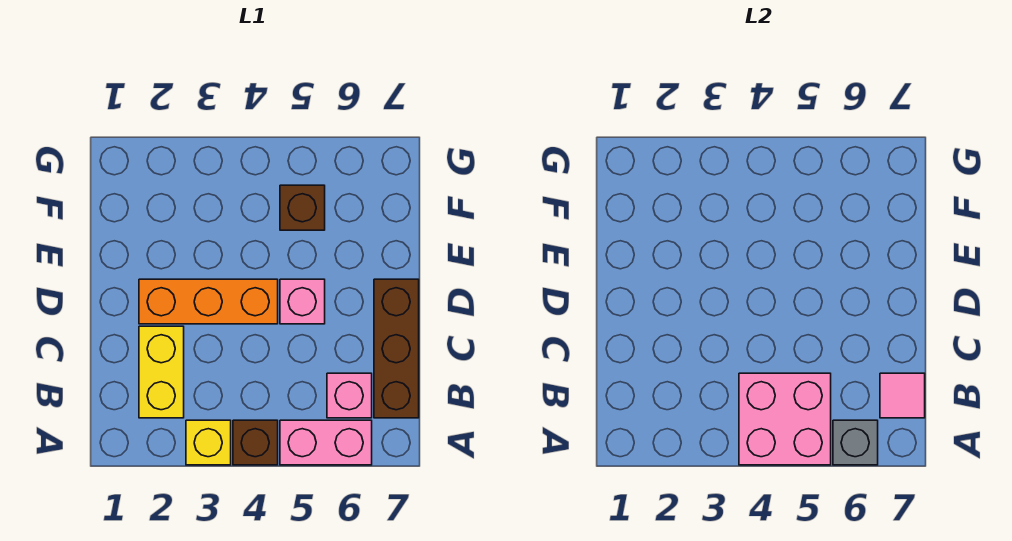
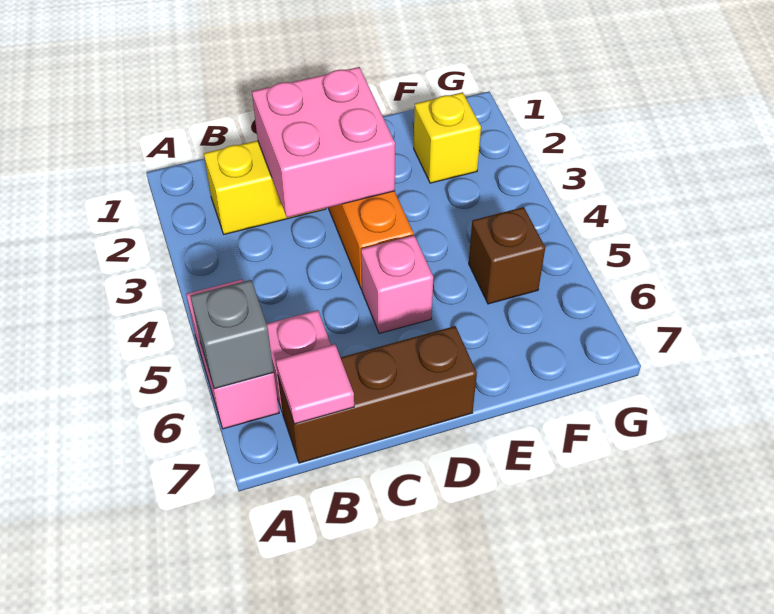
yellow 1x1 brick [186,420,231,465] -> yellow 1x1 brick moved to [414,92,481,183]
brown 1x1 brick [233,420,278,465] -> none
pink 2x2 brick [739,373,831,465] -> pink 2x2 brick moved to [252,67,395,218]

